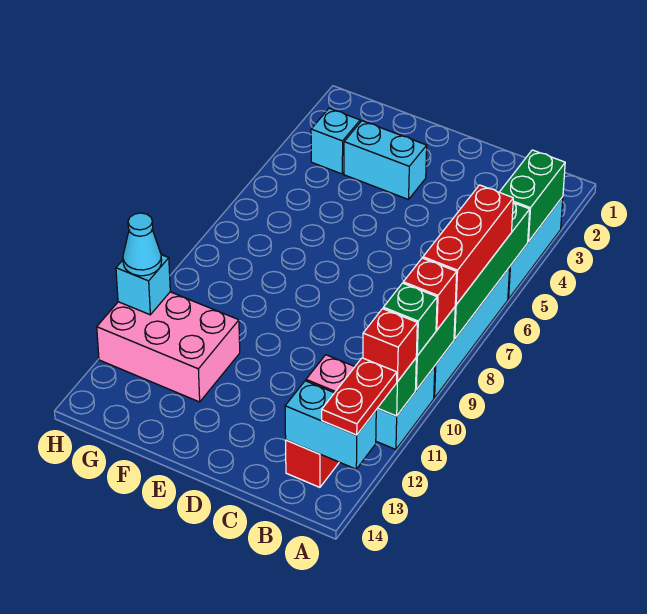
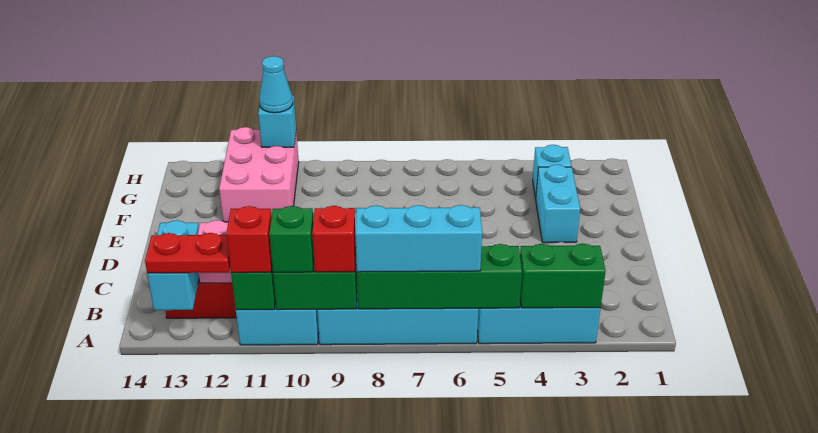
red 1x3 brick [423,185,513,305] -> cyan 1x3 brick [355,205,482,272]

